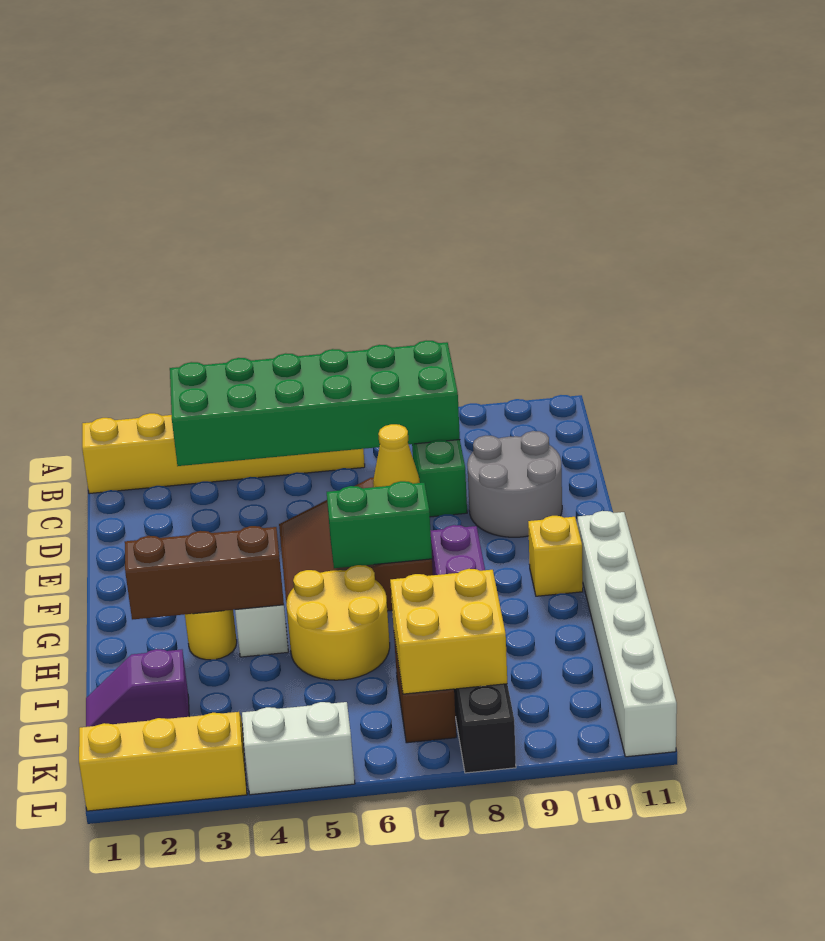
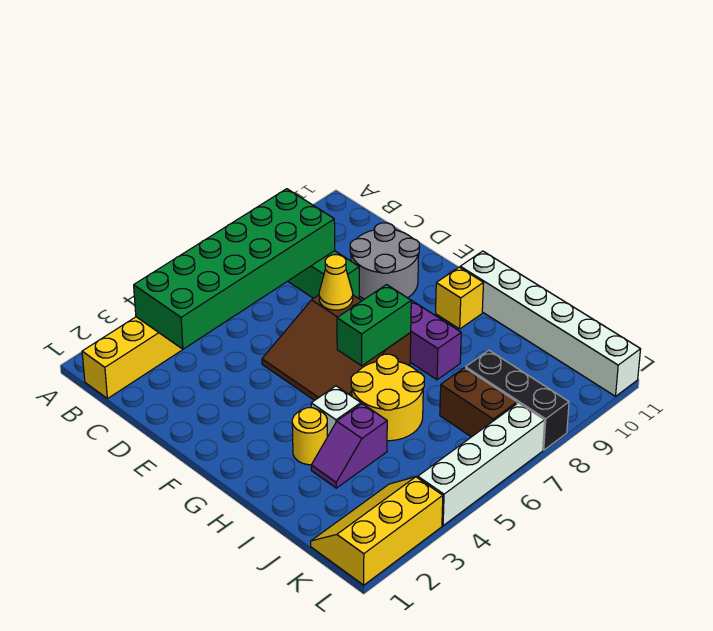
brown 1x3 brick [125,526,284,620] -> none
purple 1x2 slope [86,649,189,727] -> purple 1x2 slope moved to [311,404,387,488]
yellow 2x2 brick [390,569,507,694] -> none
white 1x2 brick [242,702,355,795] -> white 1x4 brick [418,403,545,526]

